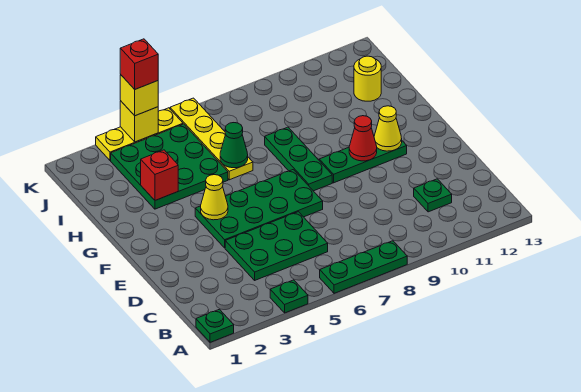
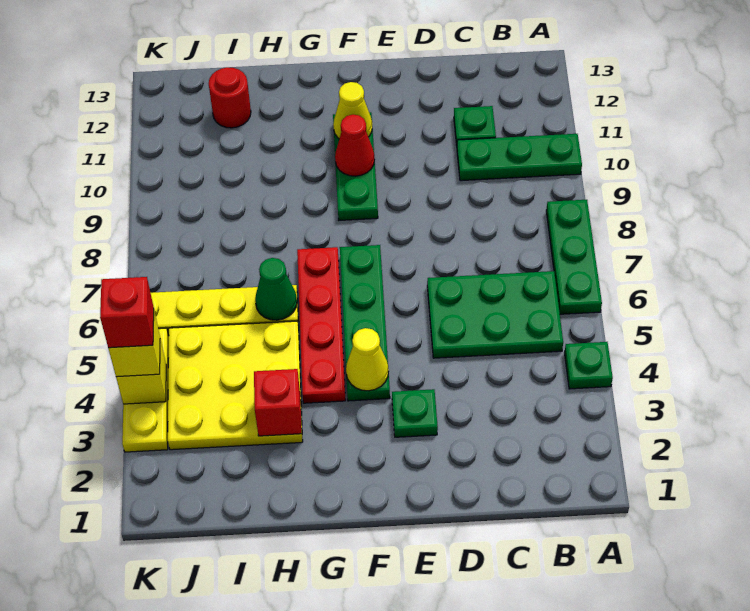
green 1x1 plate [196,309,234,342] -> green 1x1 plate moved to [392,389,438,437]
green 2x3 plate [225,212,328,280] -> green 2x3 plate turned to [427,271,563,358]
green 2x4 plate [195,170,323,248] -> green 1x4 plate [340,245,390,401]
green 1x3 plate [265,127,332,191] -> green 1x3 plate moved to [457,134,582,181]
none -> red 1x4 plate [297,247,346,403]
green 3x3 plate [111,124,228,209] -> yellow 3x3 plate [168,321,303,450]
yellow 1x1 round brick [354,56,381,101] -> red 1x1 round brick [209,67,251,128]

